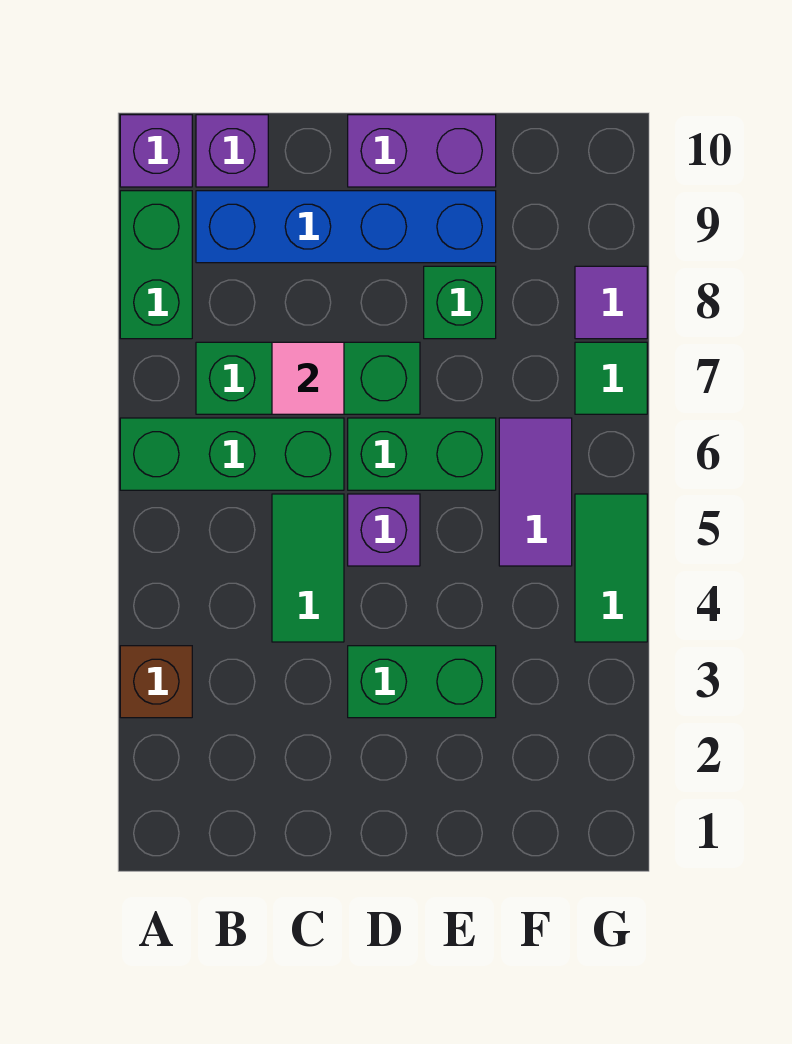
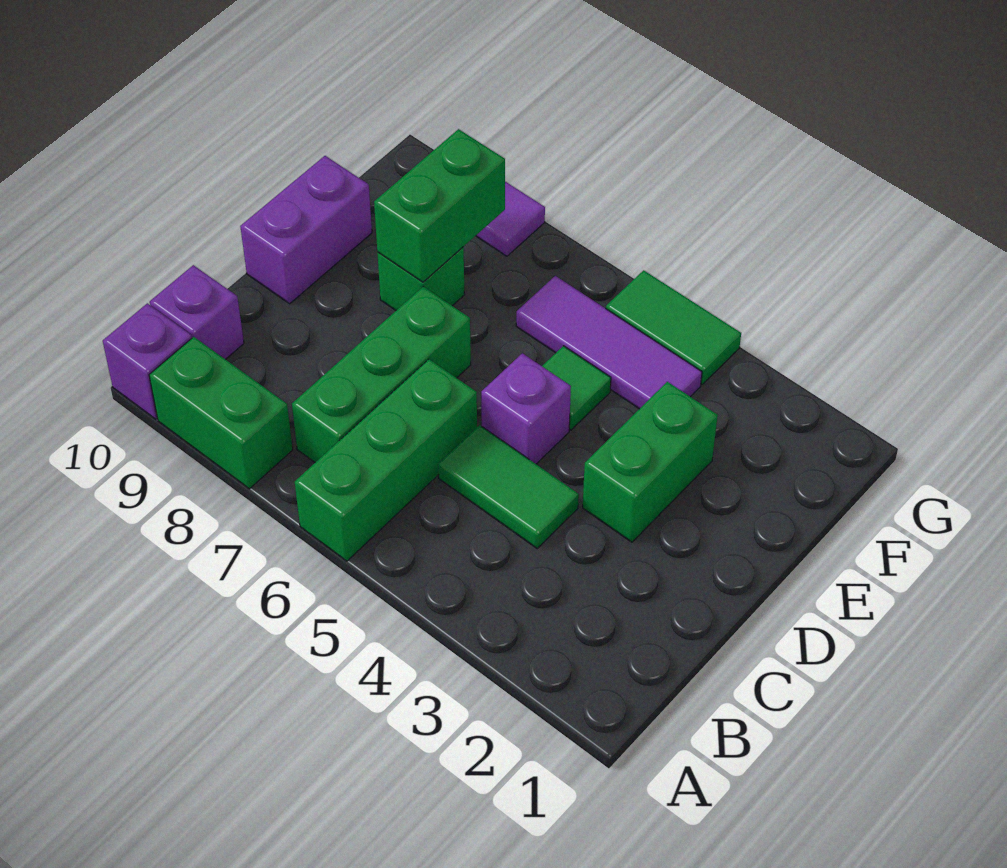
brown 1x1 brick [120,646,192,718] -> none
blue 1x4 brick [196,191,496,263] -> none
pink 1x1 tile [272,342,344,414] -> none
green 1x2 brick [348,418,496,490] -> green 1x2 brick moved to [374,129,505,282]
purple 1x2 tile [499,418,572,566] -> purple 1x3 tile [516,276,702,409]
green 1x1 tile [575,342,647,414] -> green 1x1 tile moved to [542,346,611,430]

